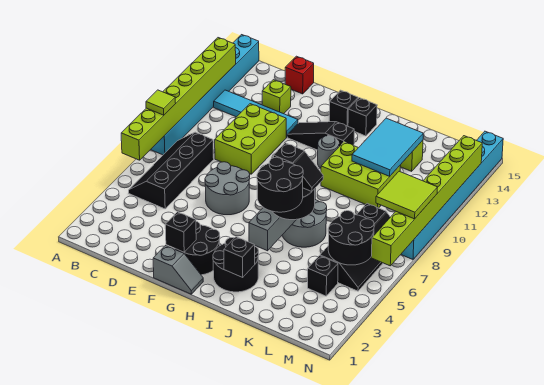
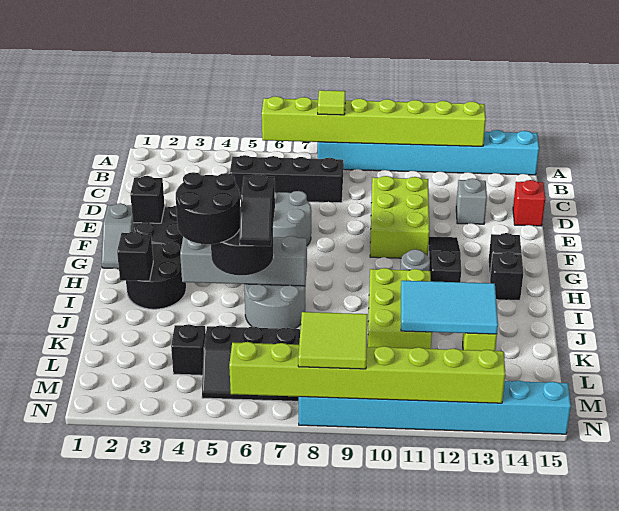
cyan 1x4 tile [214,90,298,137] -> none
lime 2x3 brick [215,104,286,174] -> lime 2x3 brick turned to [370,176,430,258]
lime 1x1 brick [262,80,291,114] -> grey 1x1 brick [456,178,487,224]
black 2x2 round brick [328,211,374,265] -> none

